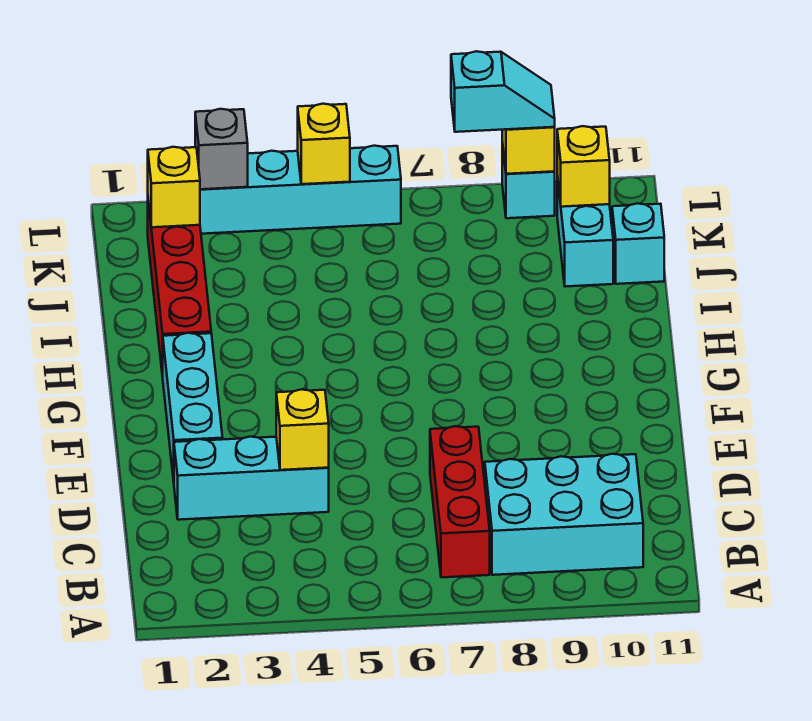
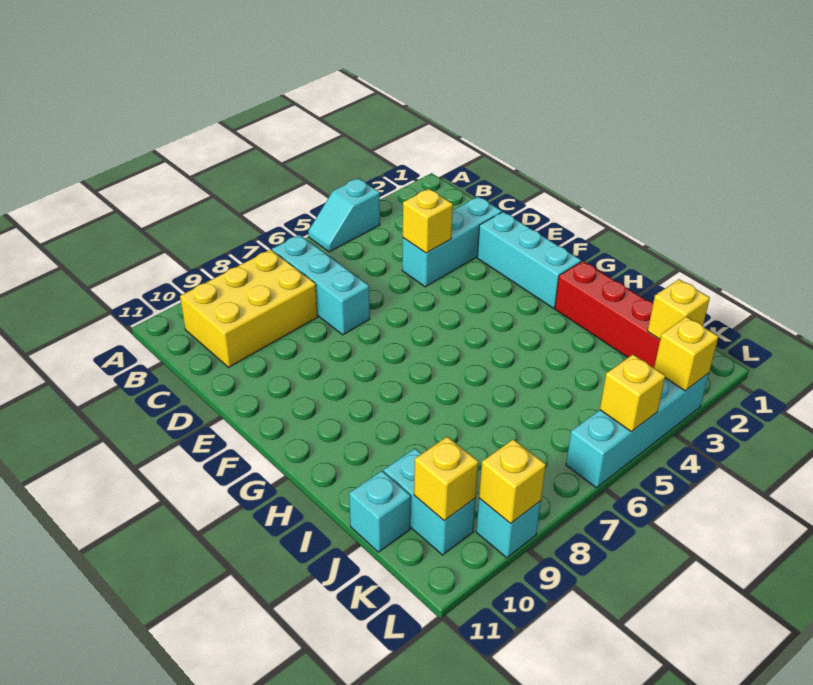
red 1x3 brick [430,426,490,578] -> cyan 1x3 brick [272,235,370,335]
cyan 2x3 brick [485,454,643,575] -> yellow 2x3 brick [180,250,318,367]
grey 1x1 brick [195,109,248,189] -> yellow 1x1 brick [654,317,719,391]
cyan 1x2 slope [451,51,555,132] -> cyan 1x2 slope moved to [308,178,380,252]

